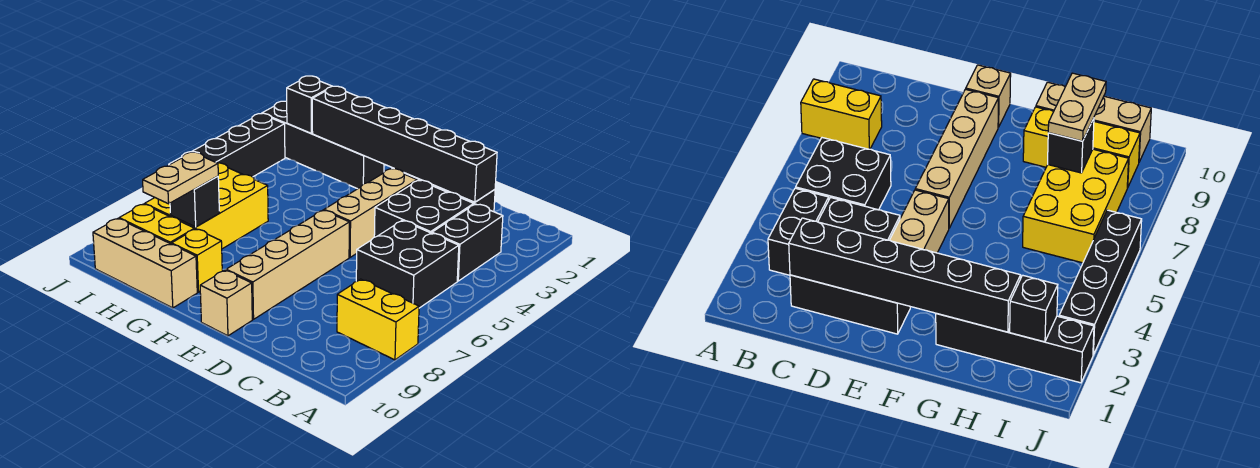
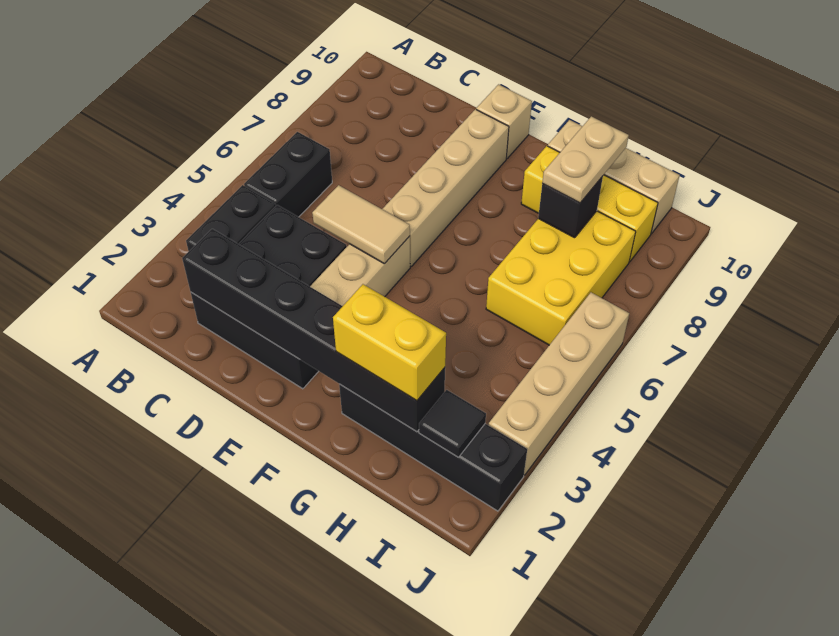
yellow 1x2 brick [337,279,419,360] -> yellow 1x2 brick moved to [333,284,446,401]
black 2x2 brick [356,221,459,308] -> black 1x2 brick [244,132,332,217]
none -> tan 1x2 tile [312,185,410,264]
black 1x1 brick [287,76,332,133] -> black 1x1 tile [419,390,486,457]
black 1x4 brick [169,113,285,177] -> tan 1x4 brick [489,292,629,475]

